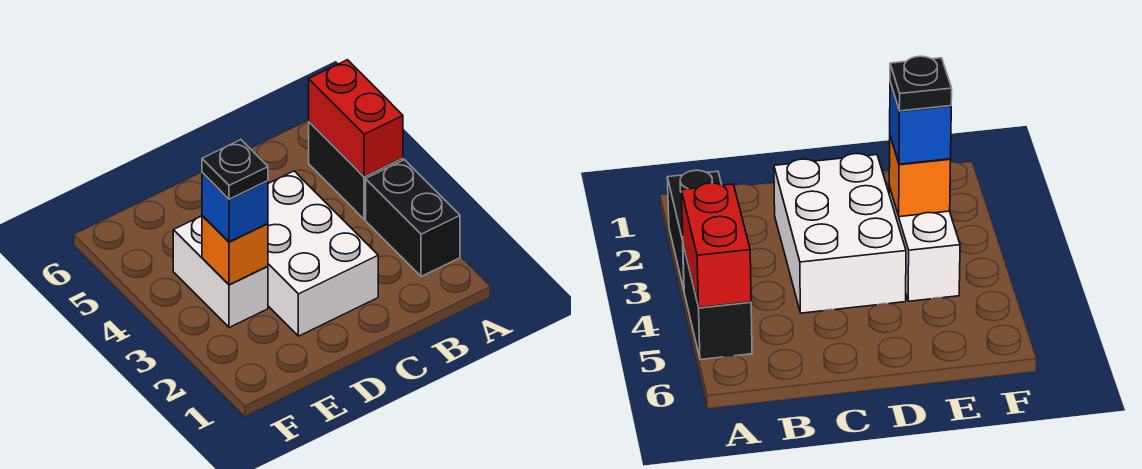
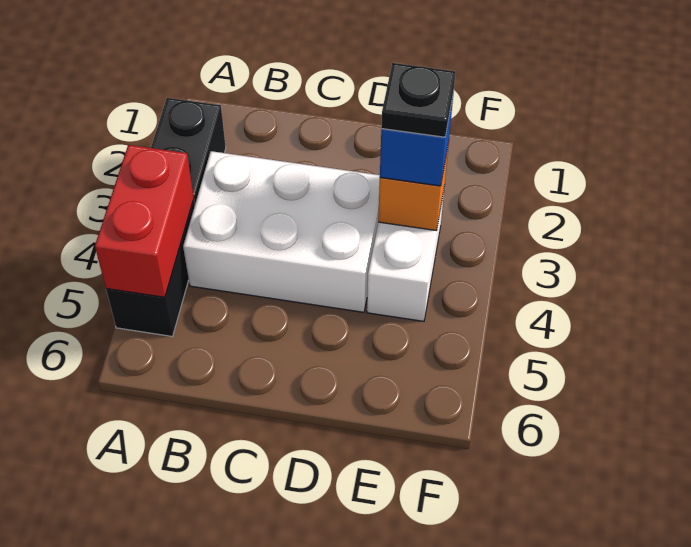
white 2x3 brick [268,171,378,336] -> white 2x3 brick turned to [183,151,380,312]

